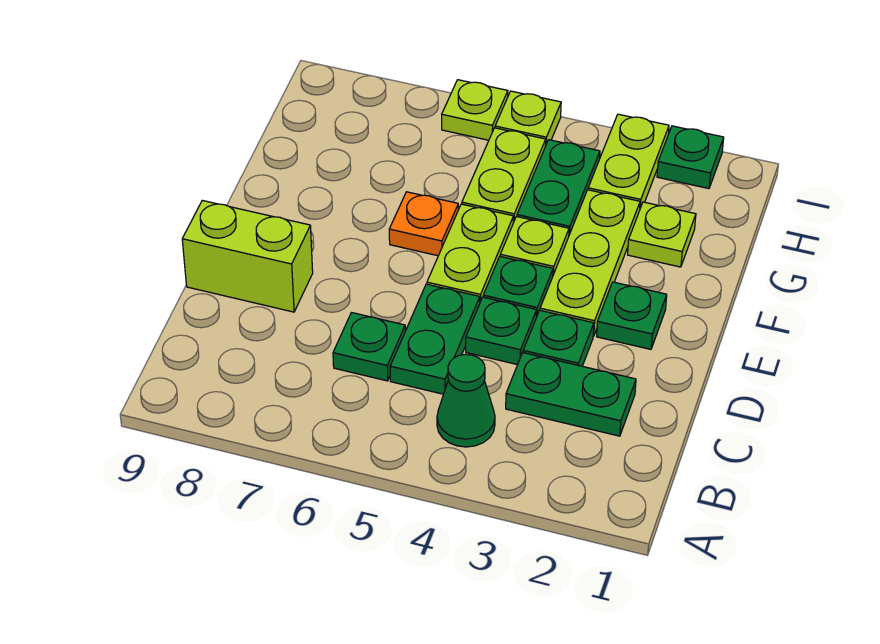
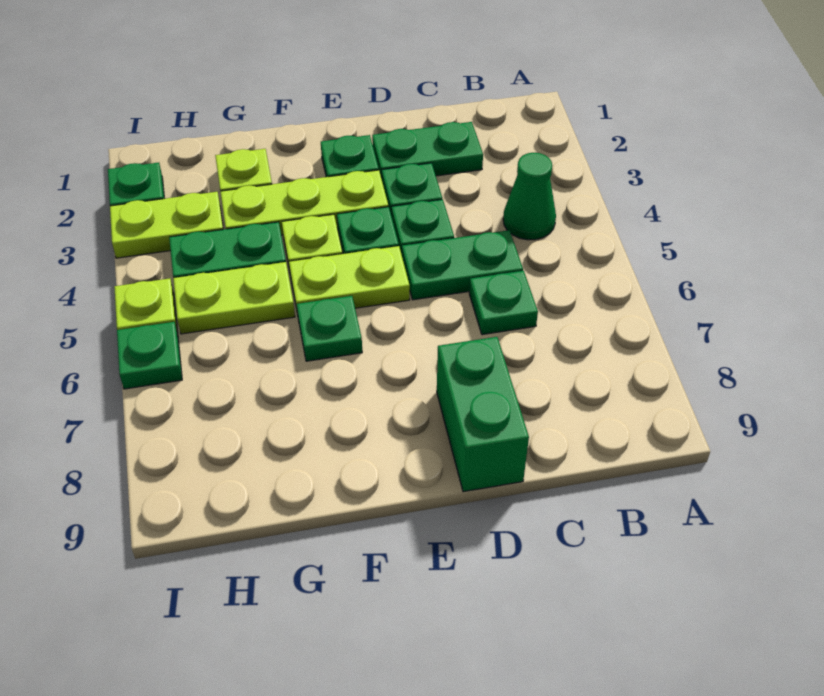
green 1x2 plate [506,353,636,436] -> green 1x2 plate turned to [372,122,483,179]
lime 1x2 brick [182,200,313,312] -> green 1x2 brick [437,337,529,492]
orange 1x1 plate [389,192,458,256] -> green 1x1 plate [297,296,362,361]
lime 1x1 plate [442,80,508,140] -> green 1x1 plate [117,322,182,389]

